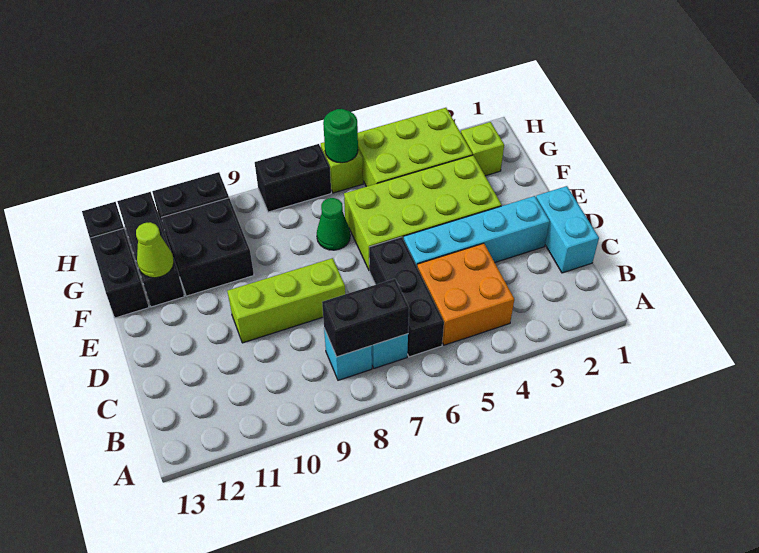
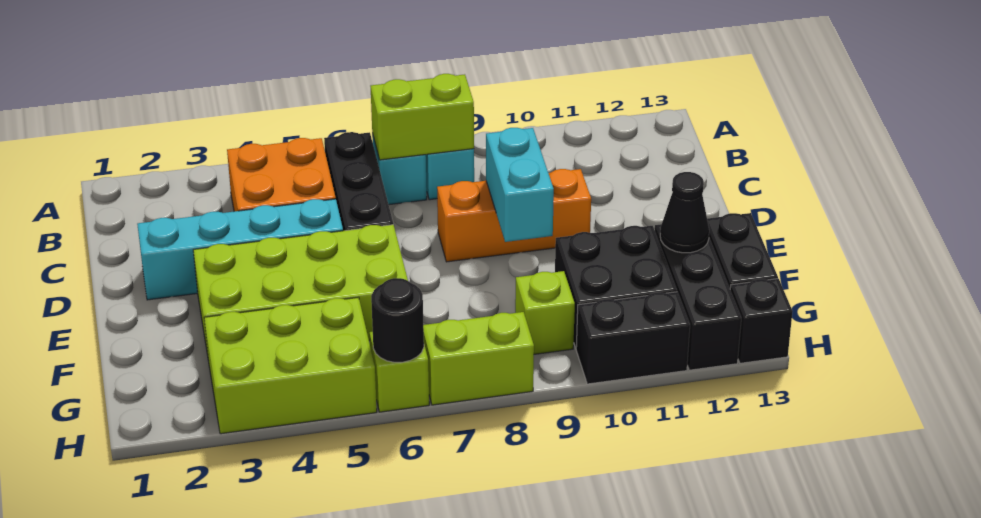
black 1x2 brick [322,279,409,357] -> lime 1x2 brick [371,74,474,160]
cyan 1x2 brick [536,186,599,273] -> cyan 1x2 brick moved to [486,128,554,242]
lime 1x3 brick [227,258,345,343] -> orange 1x3 brick [437,169,591,262]
green 1x1 cone [317,198,350,250] -> none
lime 1x1 cone [136,222,174,278] -> black 1x1 cone [660,172,709,253]
lime 1x1 brick [461,122,504,176] -> lime 1x1 brick moved to [515,271,575,354]
green 1x1 round brick [323,109,358,163] -> black 1x1 round brick [371,278,424,362]
black 1x2 brick [255,144,331,212] -> lime 1x2 brick [423,312,534,405]

